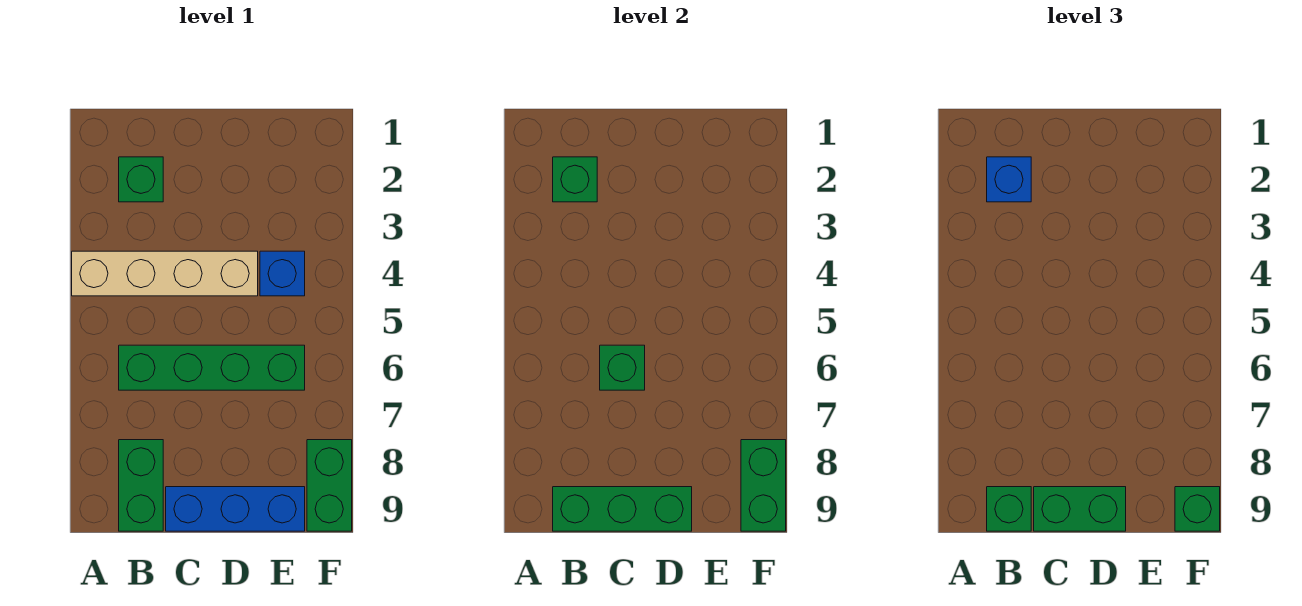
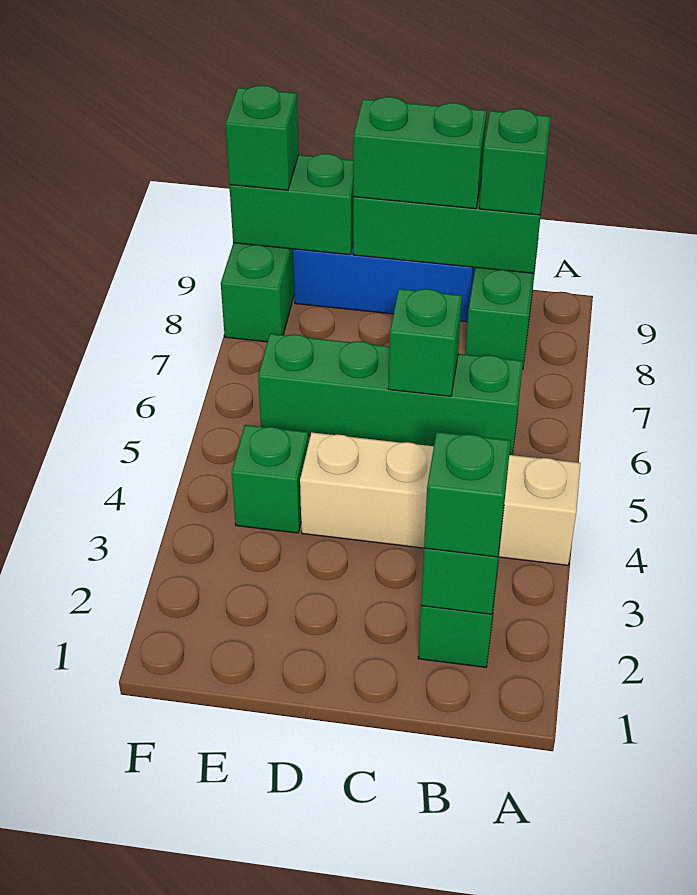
blue 1x1 brick [987,157,1031,202] -> green 1x1 brick [424,432,511,557]
blue 1x1 brick [260,251,305,296] -> green 1x1 brick [232,425,308,533]
green 1x2 brick [741,440,786,531] -> green 1x2 brick turned to [229,154,353,255]

